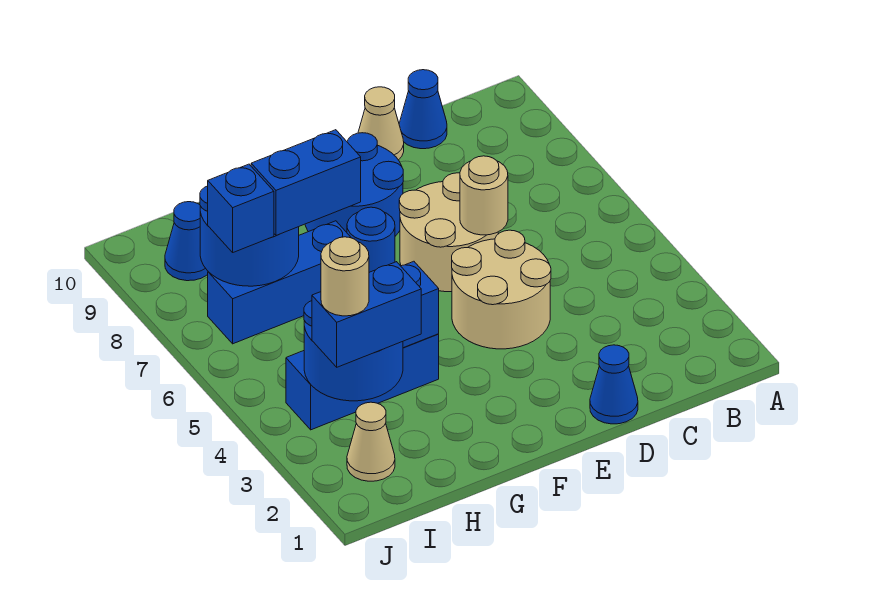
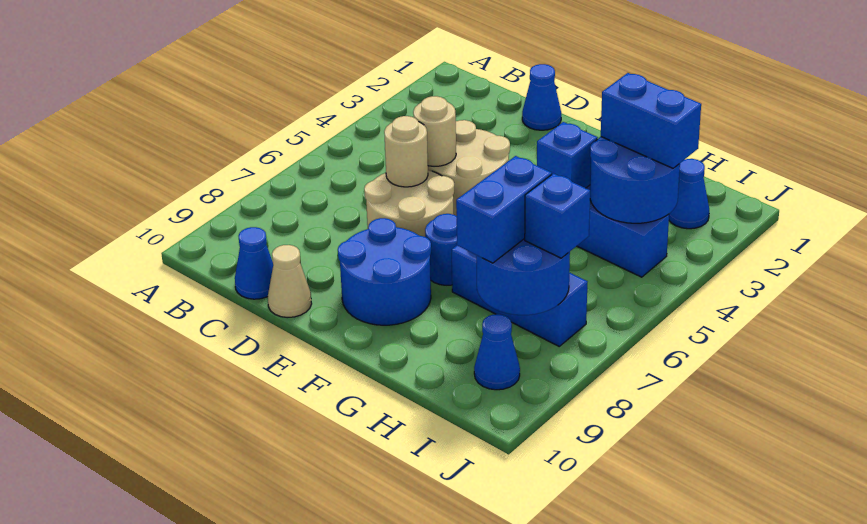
blue 1x2 brick [251,130,361,236] -> blue 1x2 brick turned to [456,156,552,263]
tan 1x1 cone [347,402,395,481] -> blue 1x1 cone [669,159,709,229]
tan 1x1 round brick [321,237,369,316] -> tan 1x1 round brick moved to [413,96,456,166]

